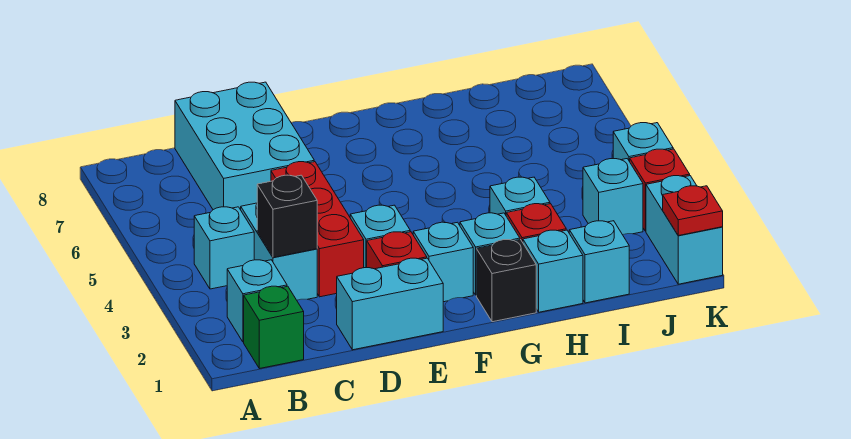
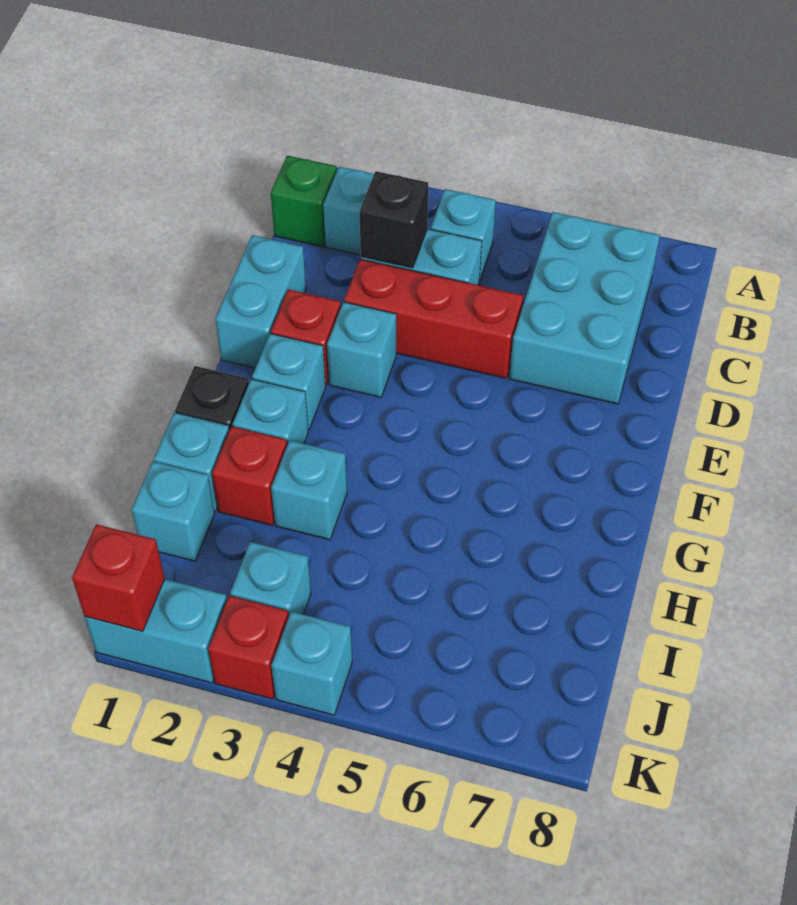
cyan 2x3 brick [175,82,314,210] -> cyan 2x3 brick turned to [509,212,660,404]
red 1x1 plate [663,186,723,236] -> red 1x1 brick [72,524,165,631]

